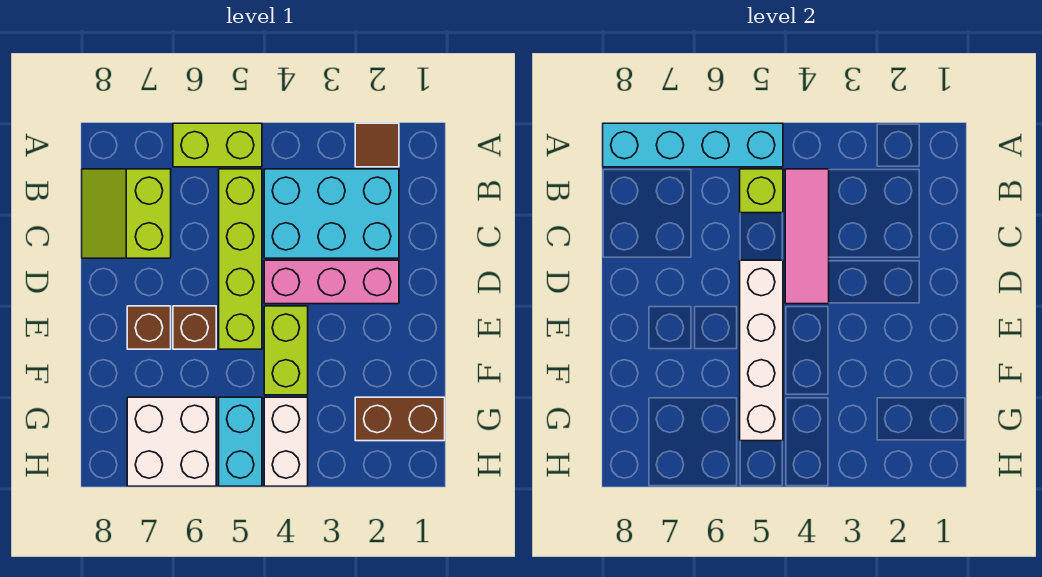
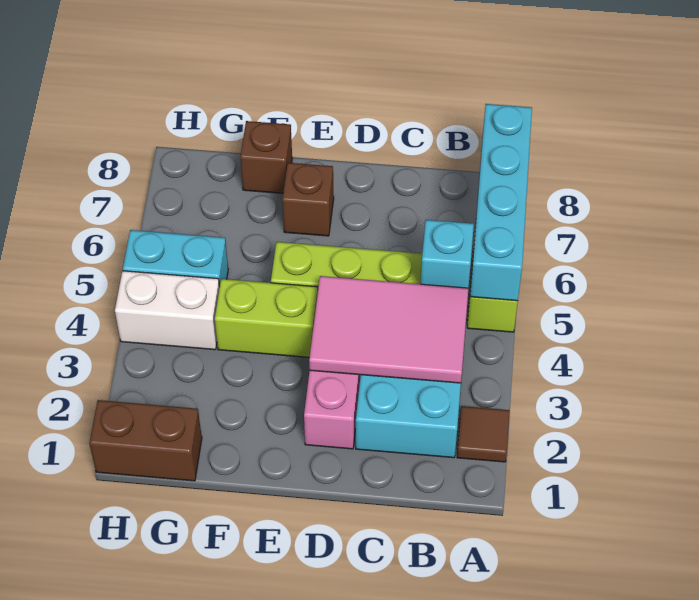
pink 1x3 tile [785,169,829,304] -> pink 2x3 tile [309,276,468,383]
lime 1x1 brick [740,169,783,213] -> cyan 1x1 brick [421,220,474,288]
lime 2x2 slope [82,169,171,258] -> none
white 1x4 brick [740,260,783,441] -> none
brown 1x1 brick [173,306,216,349] -> brown 1x1 brick moved to [240,121,292,193]
brown 1x2 brick [355,397,445,441] -> brown 1x2 brick turned to [89,400,202,481]
white 2x2 brick [127,397,216,486] -> none

